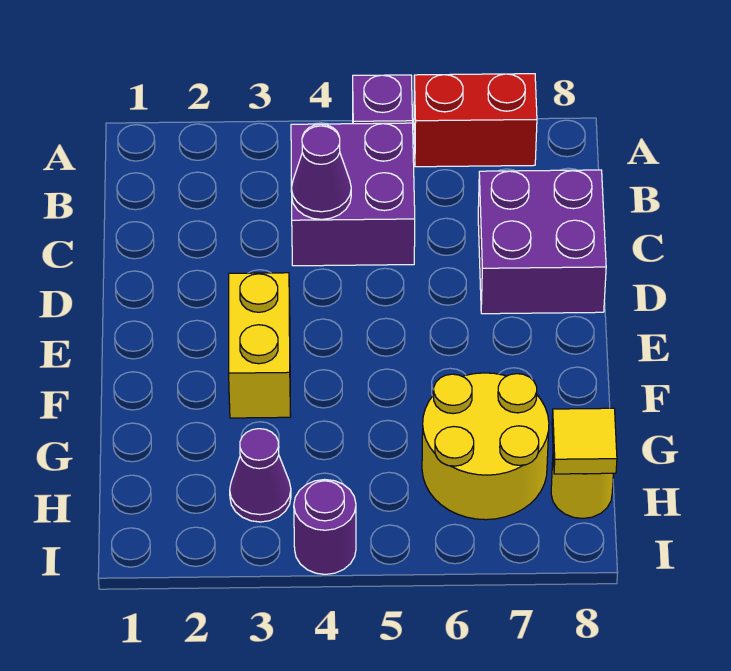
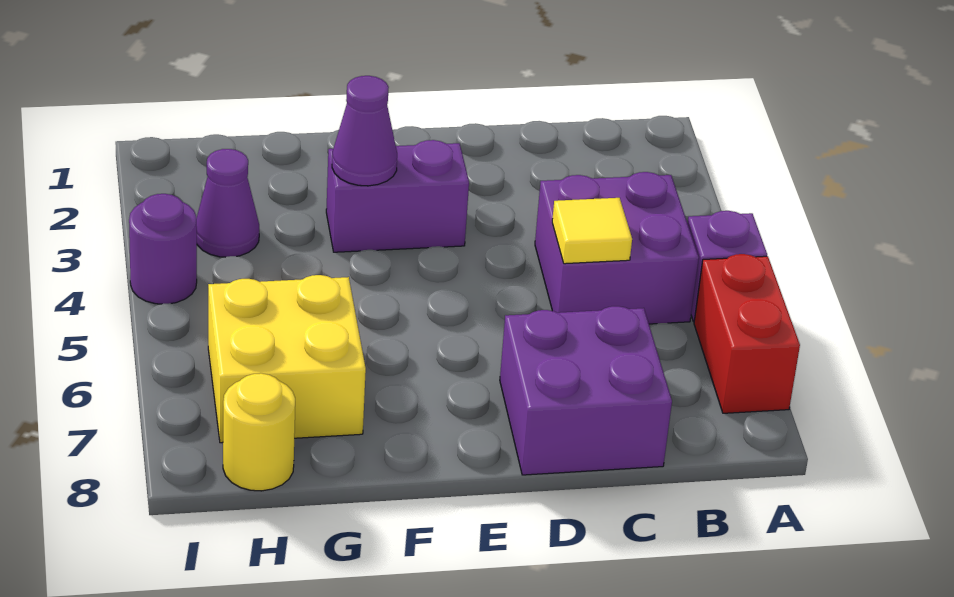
purple 1x1 cone [291,126,351,219] -> purple 1x1 cone moved to [332,76,397,186]
yellow 1x2 brick [229,273,291,418] -> purple 1x2 brick [326,140,469,252]
yellow 2x2 round brick [422,373,549,520] -> yellow 2x2 brick [208,275,366,443]
yellow 1x1 tile [552,408,617,474] -> yellow 1x1 tile moved to [552,198,632,264]

